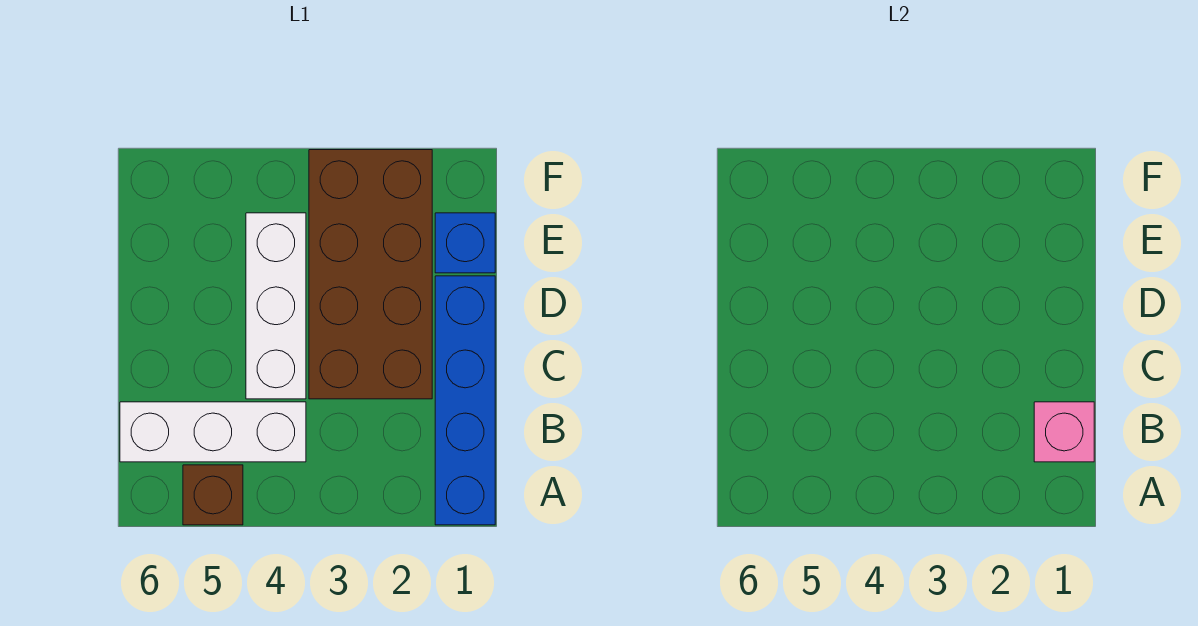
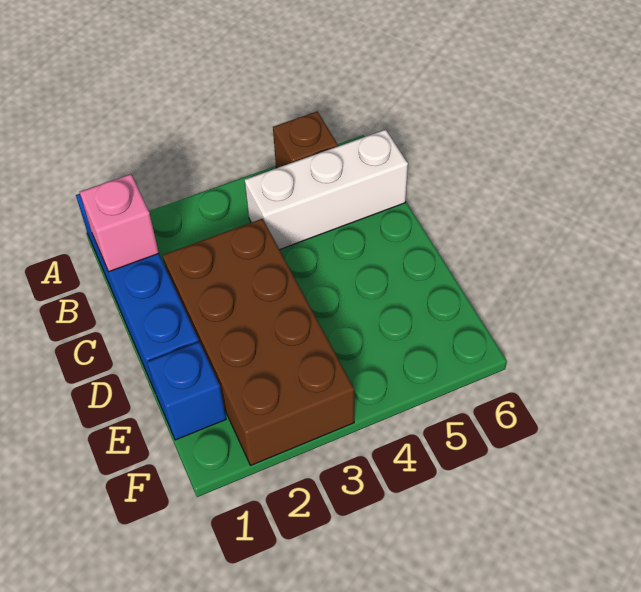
white 1x3 brick [246,213,306,399] -> none

